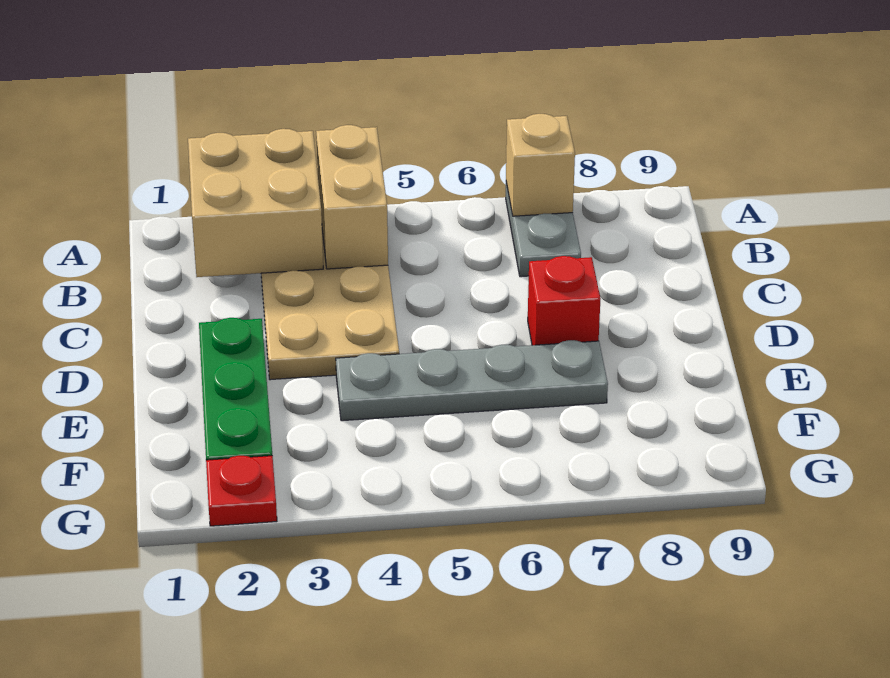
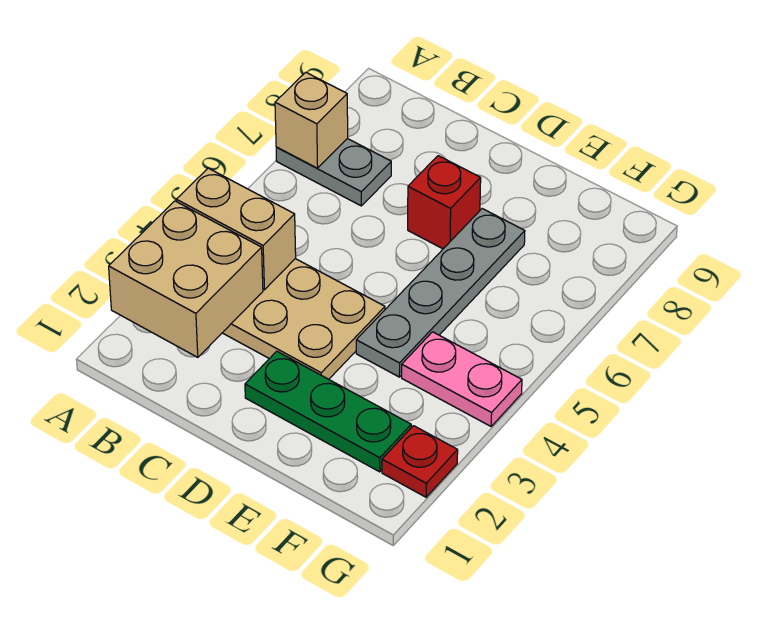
none -> pink 1x2 plate [402,332,522,426]

